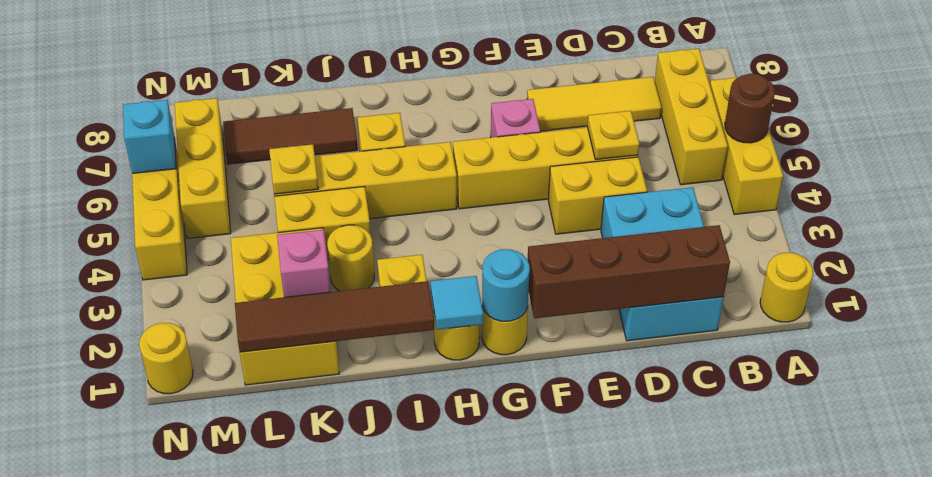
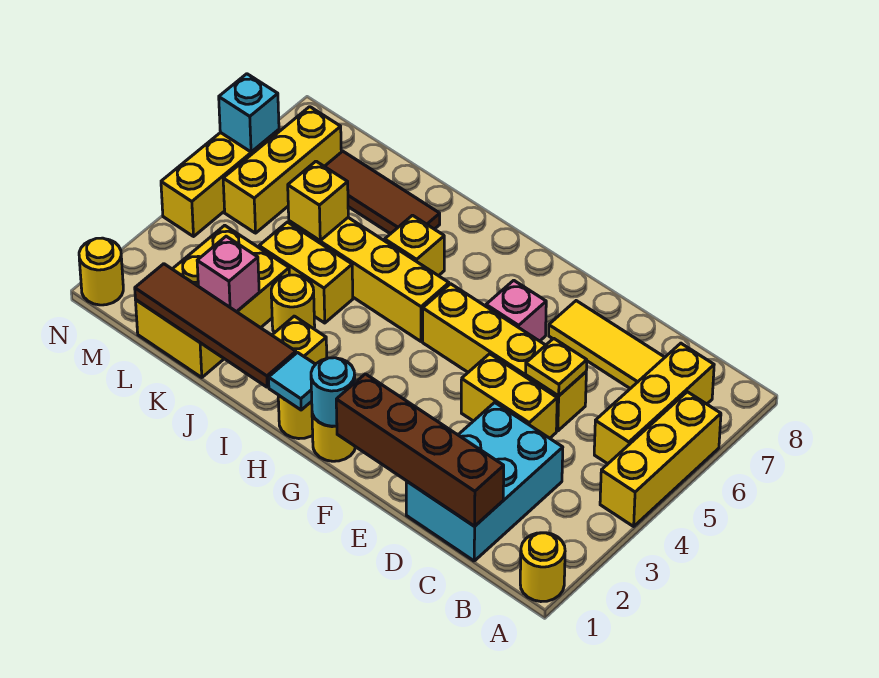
brown 1x1 round brick [725,73,775,143] -> none
yellow 1x1 plate [269,144,318,194] -> yellow 1x1 brick [288,161,348,240]

